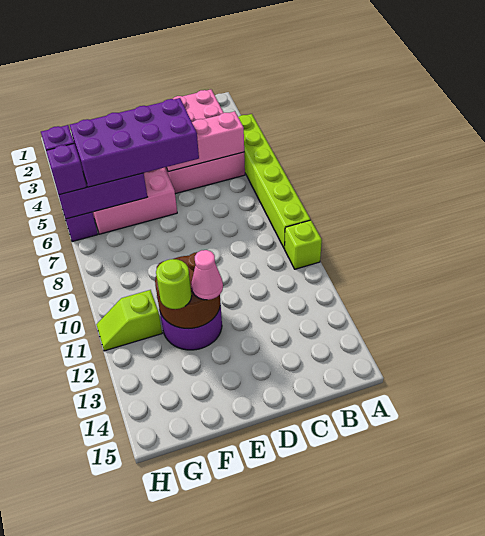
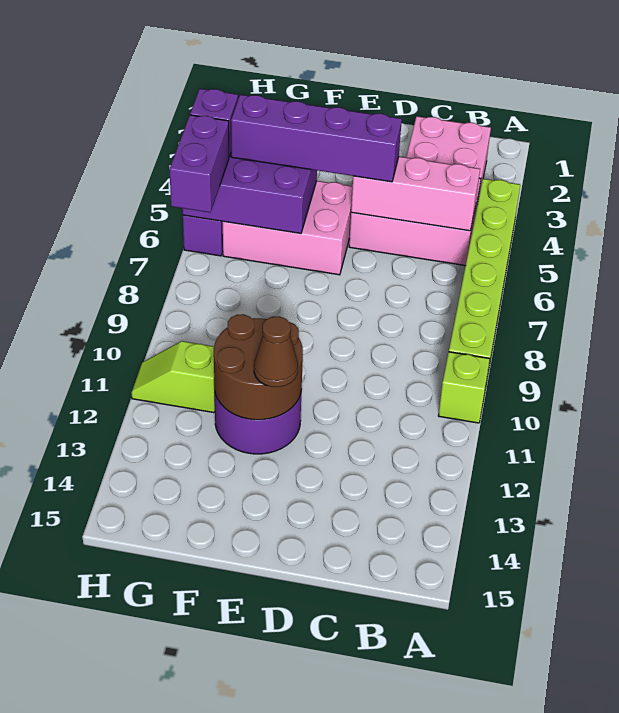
purple 2x4 brick [70,98,199,187] -> purple 1x4 brick [231,95,402,182]
pink 1x1 cone [191,250,223,300] -> brown 1x1 cone [254,316,298,387]
lime 1x1 round brick [156,259,192,309] -> none
purple 1x1 brick [46,144,86,195] -> purple 1x2 brick [169,115,229,212]

